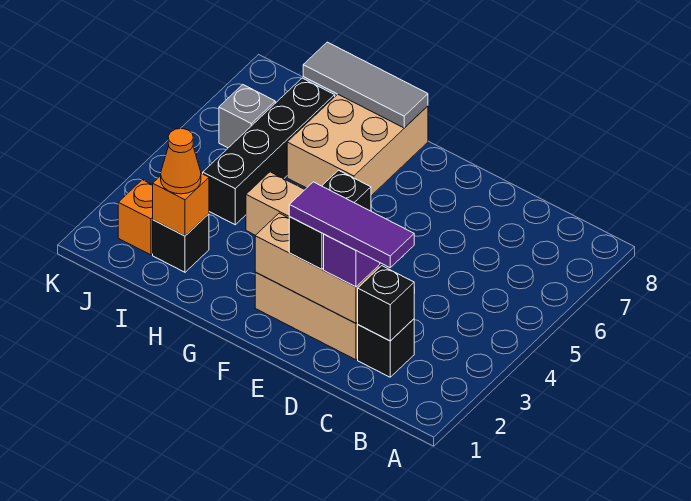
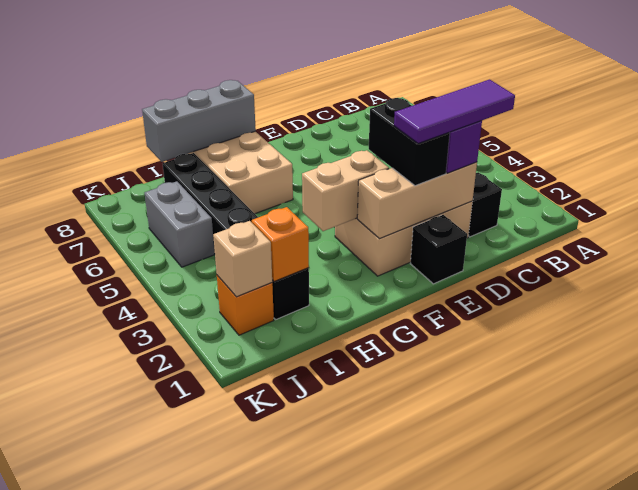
black 1x1 brick [357,266,414,341] -> black 1x1 brick moved to [410,215,467,284]
grey 1x3 tile [303,42,428,128] -> grey 1x3 brick [142,80,256,162]
orange 1x1 cone [161,129,201,194] -> none
none -> tan 1x1 brick [213,221,272,297]
grey 1x1 brick [219,85,275,148] -> grey 1x2 brick [144,181,215,267]

